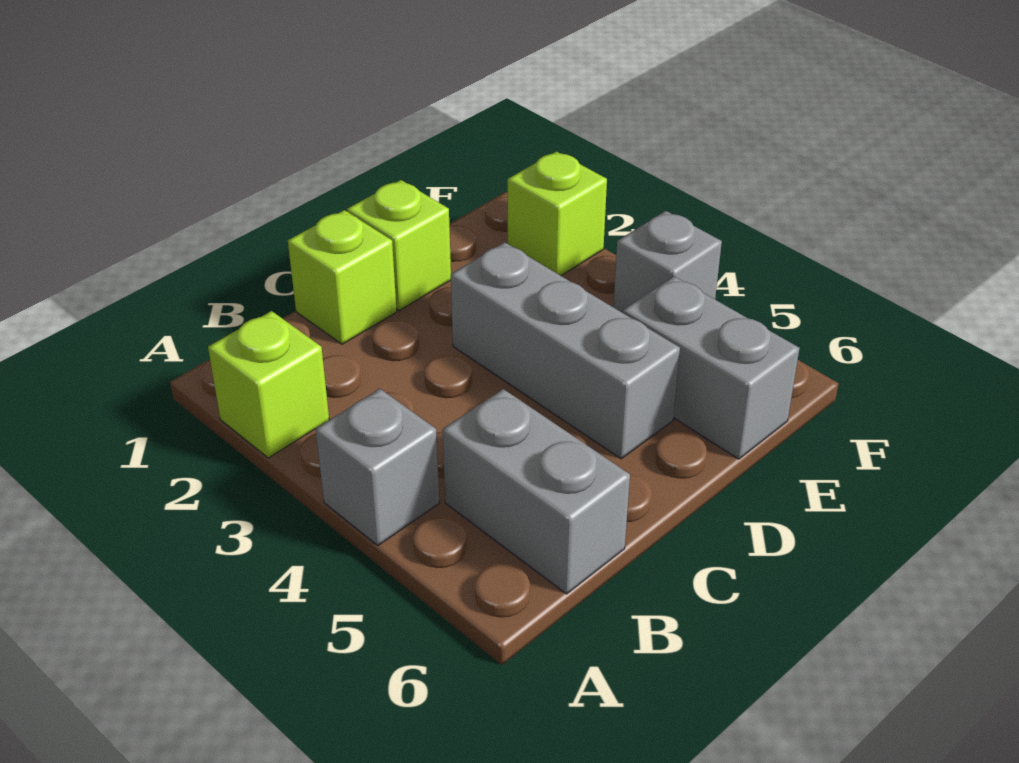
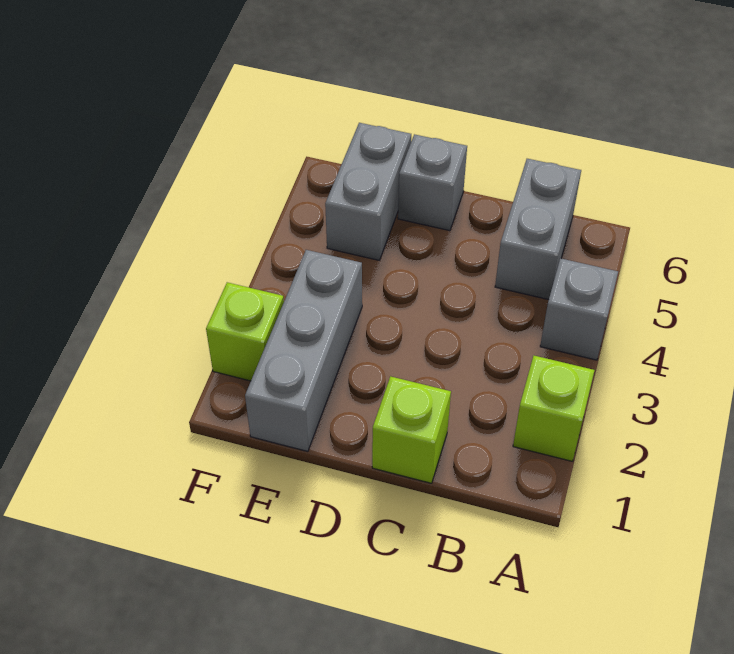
lime 1x1 brick [347,180,451,310] -> none
grey 1x3 brick [451,242,680,459] -> grey 1x3 brick moved to [245,250,362,451]
grey 1x1 brick [613,211,722,313] -> grey 1x1 brick moved to [398,134,467,231]

